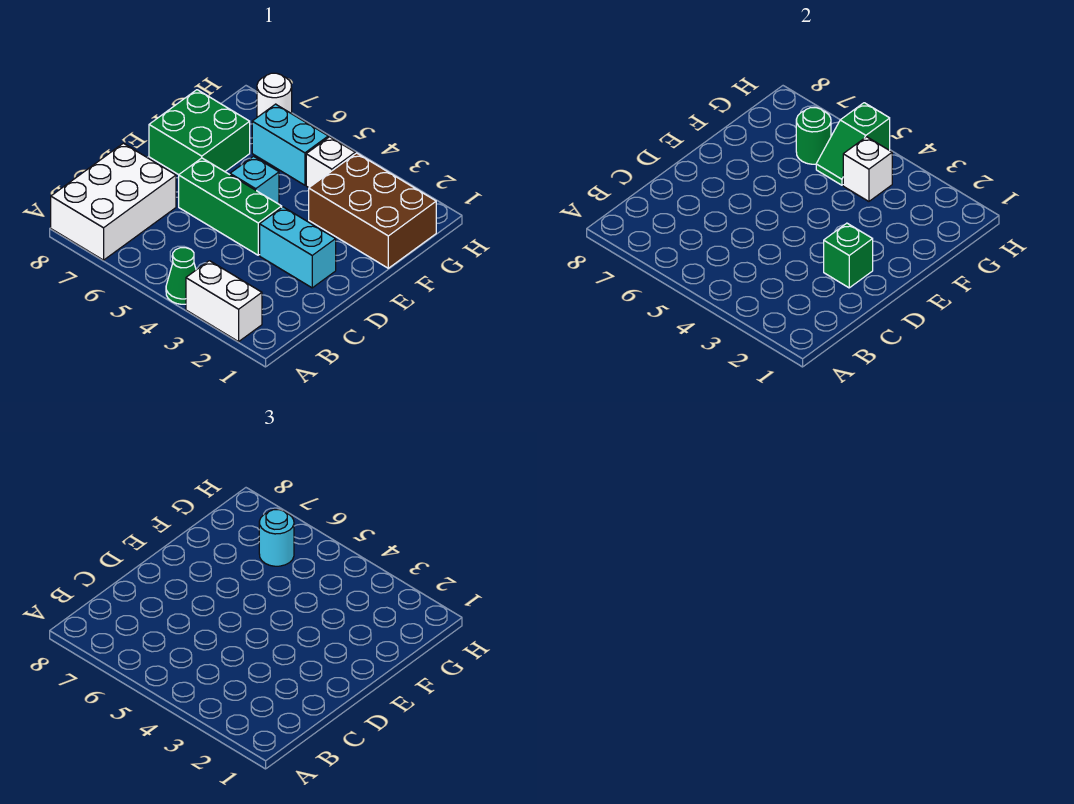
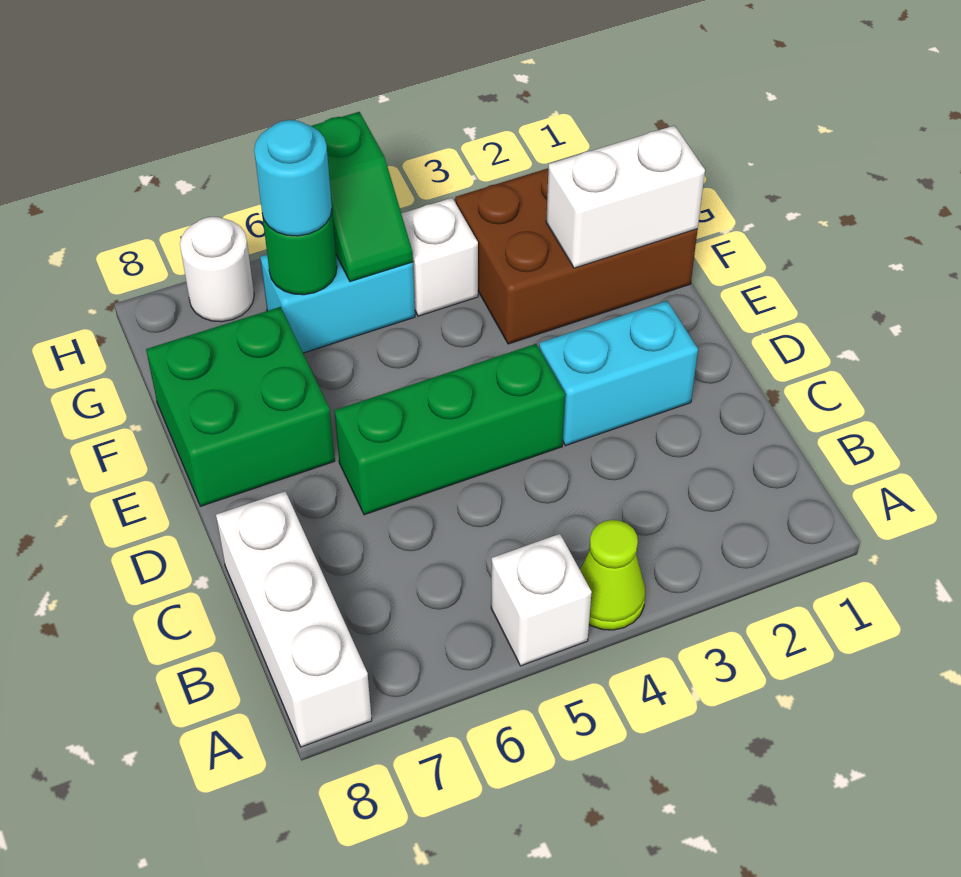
white 1x2 brick [186,261,262,342] -> white 1x2 brick moved to [546,125,705,268]
green 1x1 cone [166,248,196,304] -> lime 1x1 cone [580,520,645,630]
white 2x3 brick [51,143,176,260] -> white 1x3 brick [216,491,372,747]
green 1x1 brick [824,223,873,288] -> none
cyan 1x1 brick [230,156,279,204] -> none
white 1x1 brick [843,137,892,201] -> white 1x1 brick moved to [491,534,592,666]

